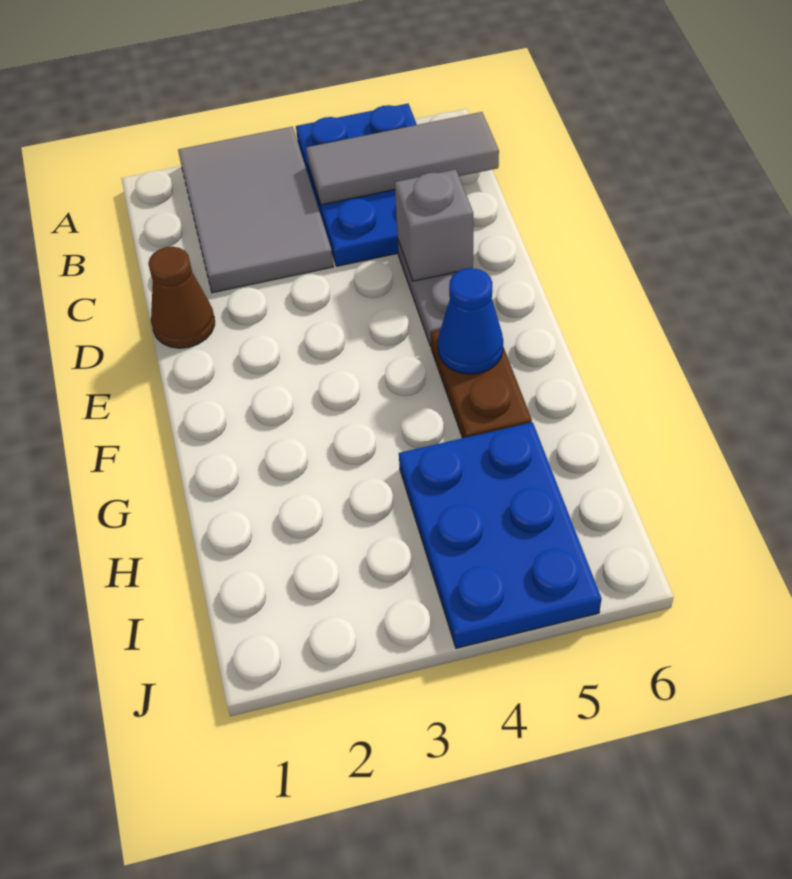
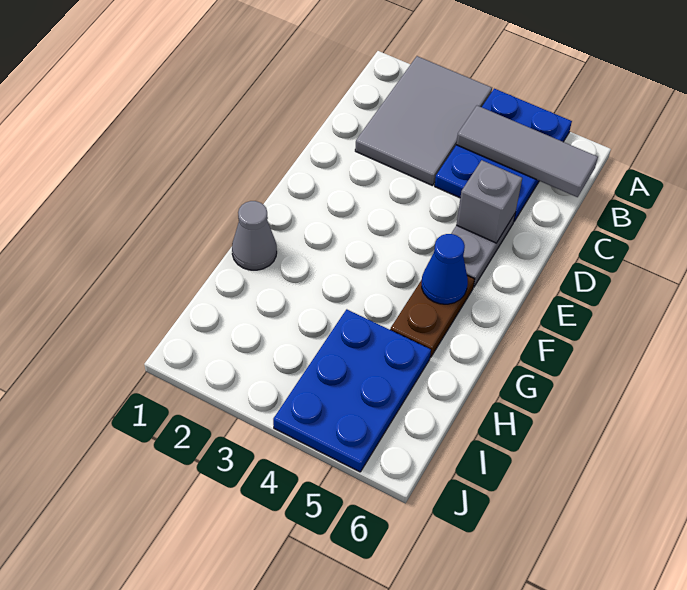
brown 1x1 cone [148,247,215,348] -> none
none -> grey 1x1 cone [232,201,277,270]

